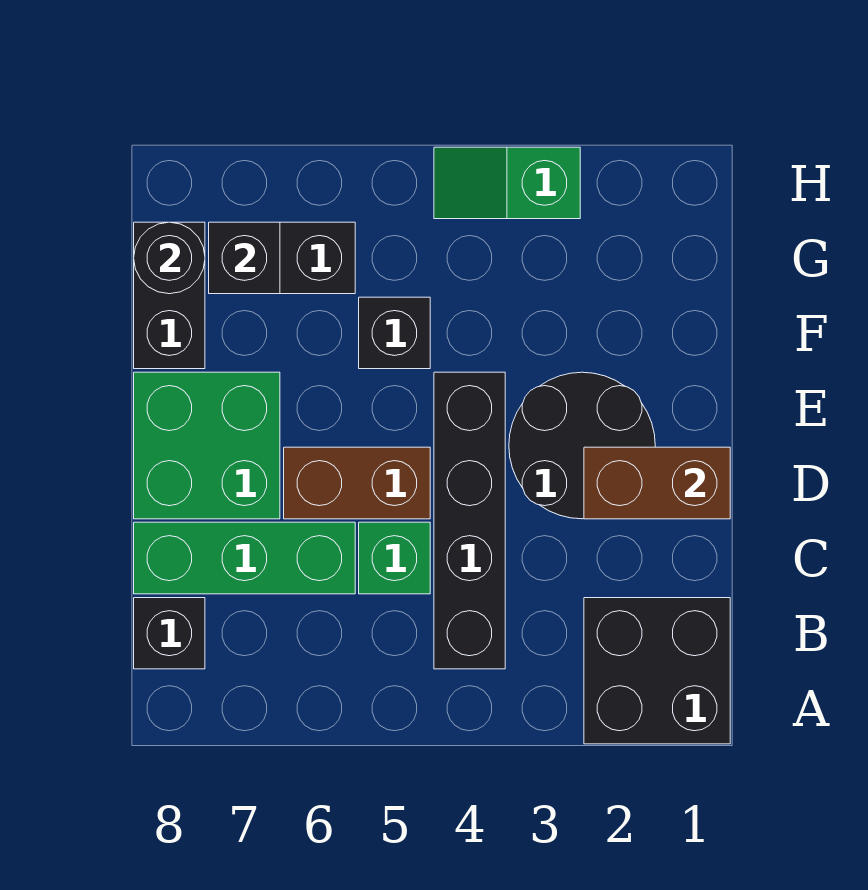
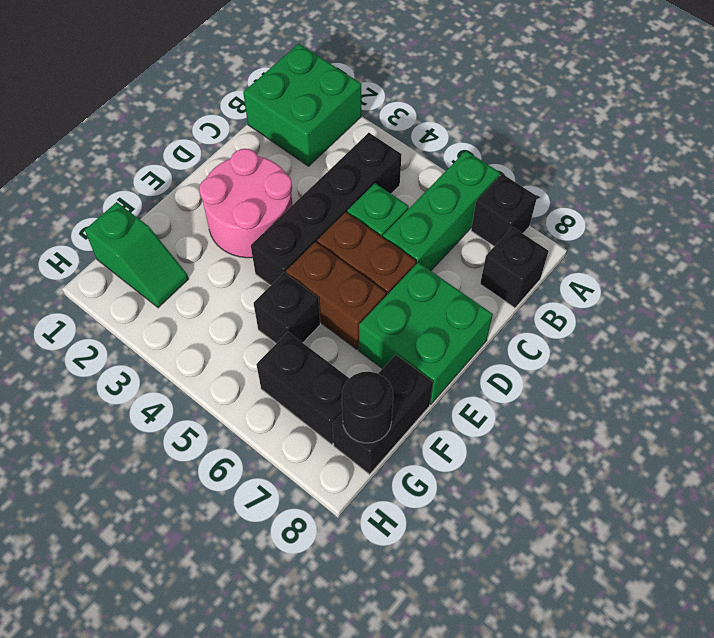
black 2x2 brick [584,598,730,744] -> green 2x2 brick [243,44,361,166]
green 1x3 brick [134,522,355,594] -> green 1x3 brick turned to [383,151,500,271]
brown 1x2 brick [584,447,730,519] -> brown 1x2 brick moved to [286,242,386,349]
black 2x2 round brick [509,372,655,519] -> pink 2x2 round brick [199,149,292,258]
black 1x1 brick [209,222,280,294] -> black 1x1 brick moved to [471,174,537,246]
green 1x2 slope [434,147,580,219] -> green 1x2 slope moved to [85,202,188,308]

